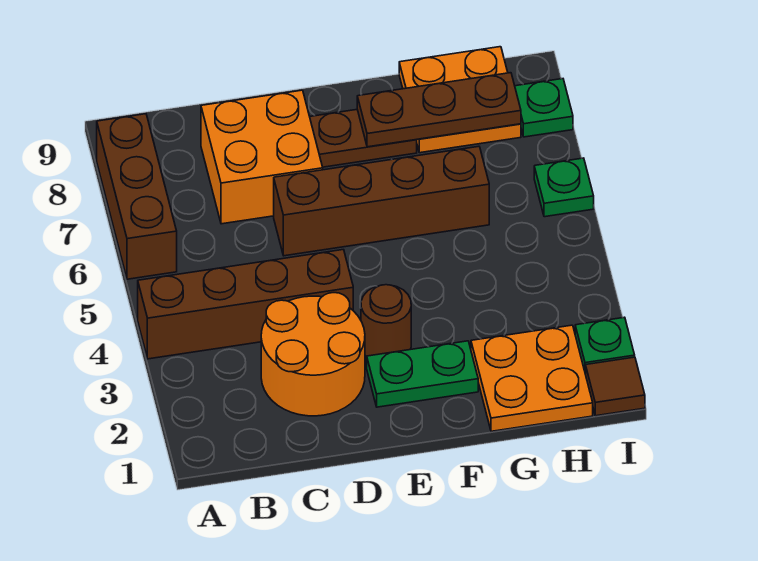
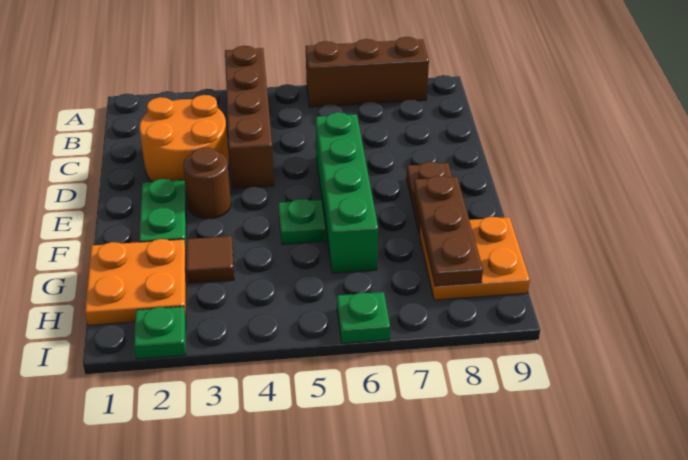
orange 2x2 brick [201,90,323,224] -> none
brown 1x4 brick [274,146,489,256] -> green 1x4 brick [316,112,378,273]
brown 1x1 tile [586,357,645,416] -> brown 1x1 tile moved to [187,236,234,283]
green 1x1 plate [515,79,573,137] -> green 1x1 plate moved to [278,199,326,244]

